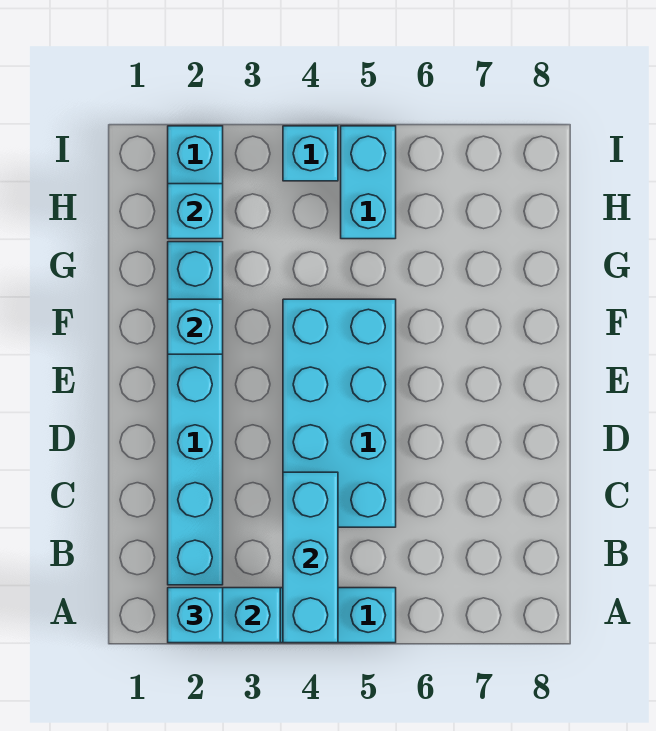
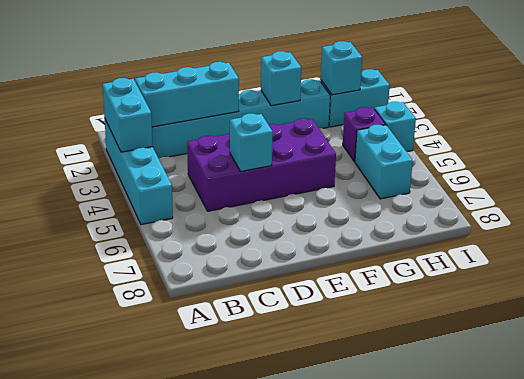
cyan 1x1 brick [168,588,223,643] -> cyan 1x1 brick moved to [230,114,273,171]
cyan 1x3 brick [283,472,338,643] -> cyan 1x3 brick moved to [135,62,239,127]
cyan 2x4 brick [283,299,396,527] -> purple 2x4 brick [187,118,336,211]
none -> purple 1x1 brick [343,107,386,162]
cyan 1x2 brick [341,126,396,239] -> cyan 1x2 brick turned to [355,125,413,199]

